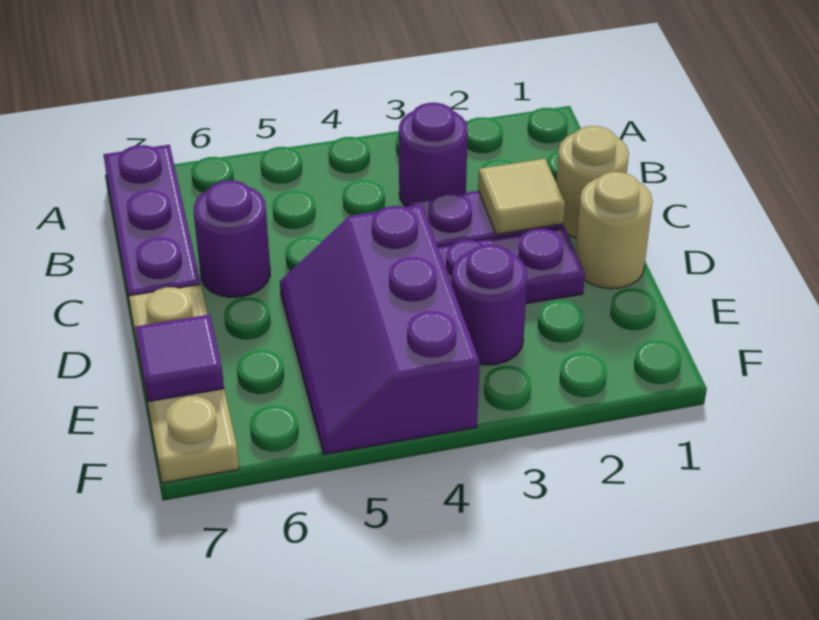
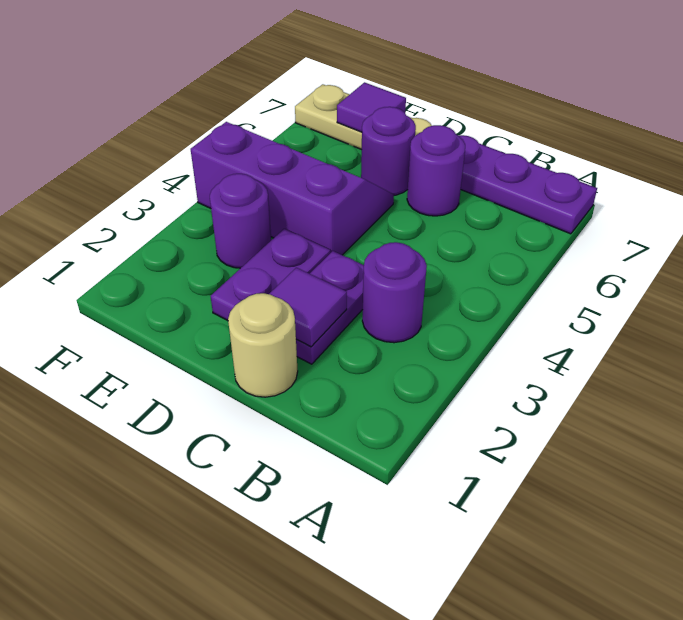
tan 1x1 tile [478,159,565,234] -> purple 1x1 tile [269,268,347,347]
tan 1x1 round brick [576,172,653,289] -> none
none -> purple 1x1 round brick [361,107,416,195]

